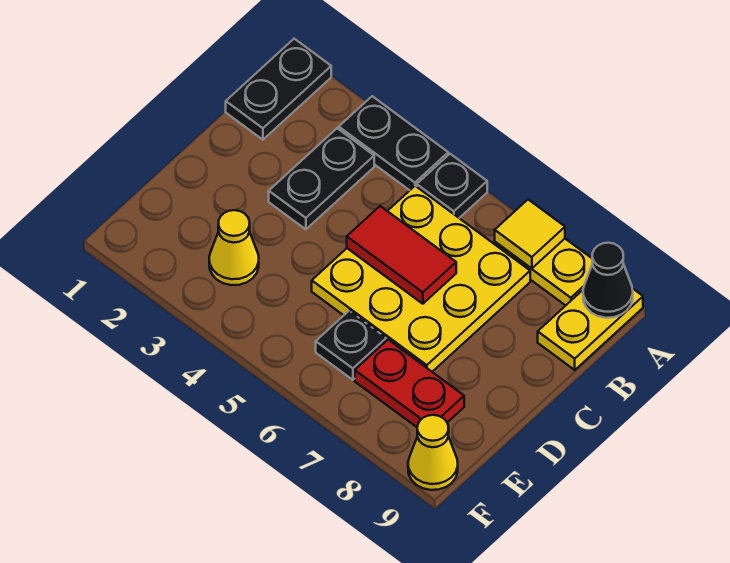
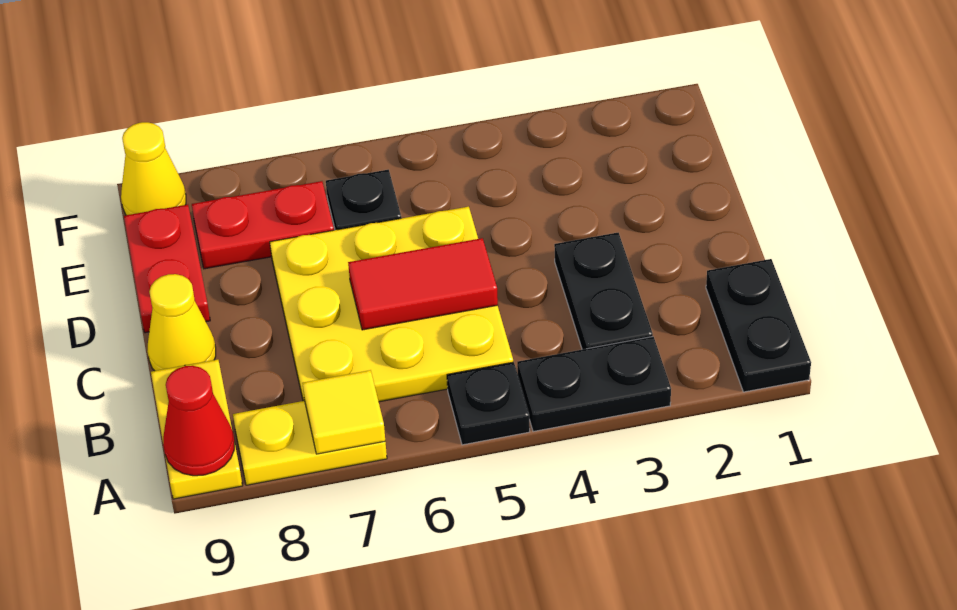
black 1x1 cone [583,243,633,318] -> red 1x1 cone [163,366,234,476]
none -> red 1x2 plate [124,205,210,333]
yellow 1x1 cone [209,210,259,285] -> yellow 1x1 cone moved to [147,274,216,371]

